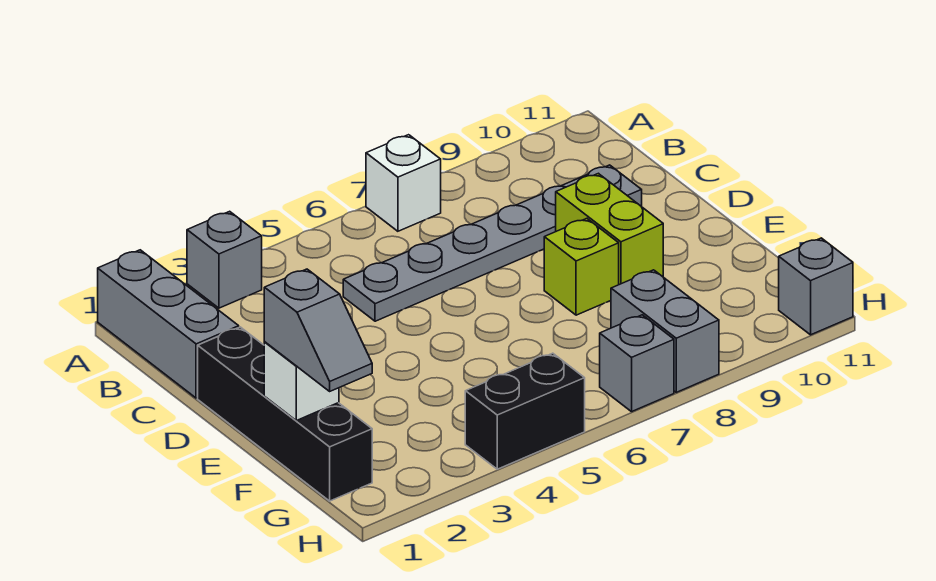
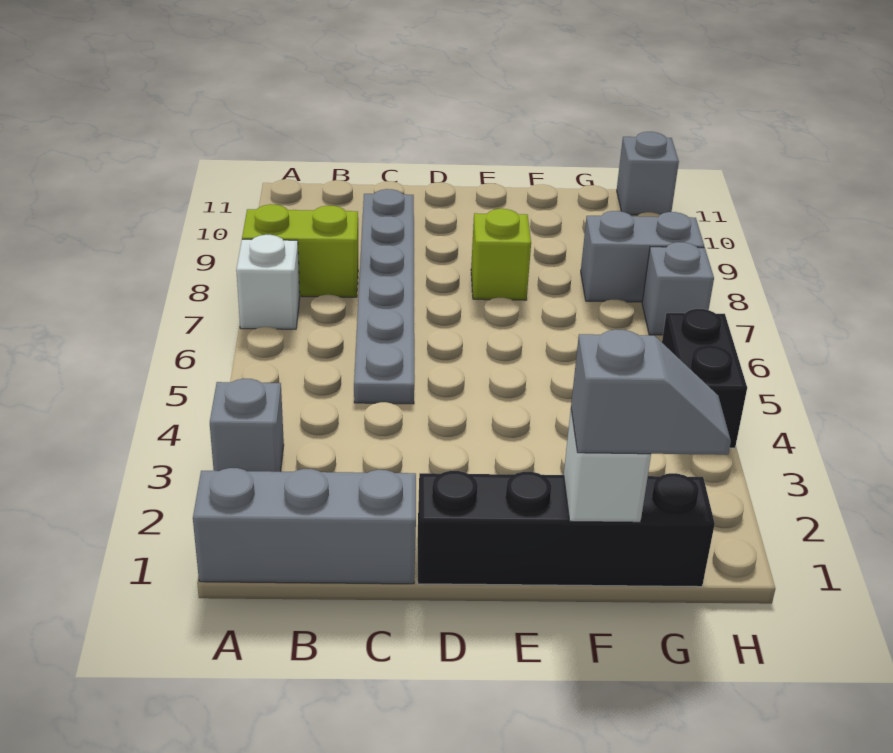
lime 1x2 brick [556,173,663,285] -> lime 1x2 brick moved to [242,204,358,297]

